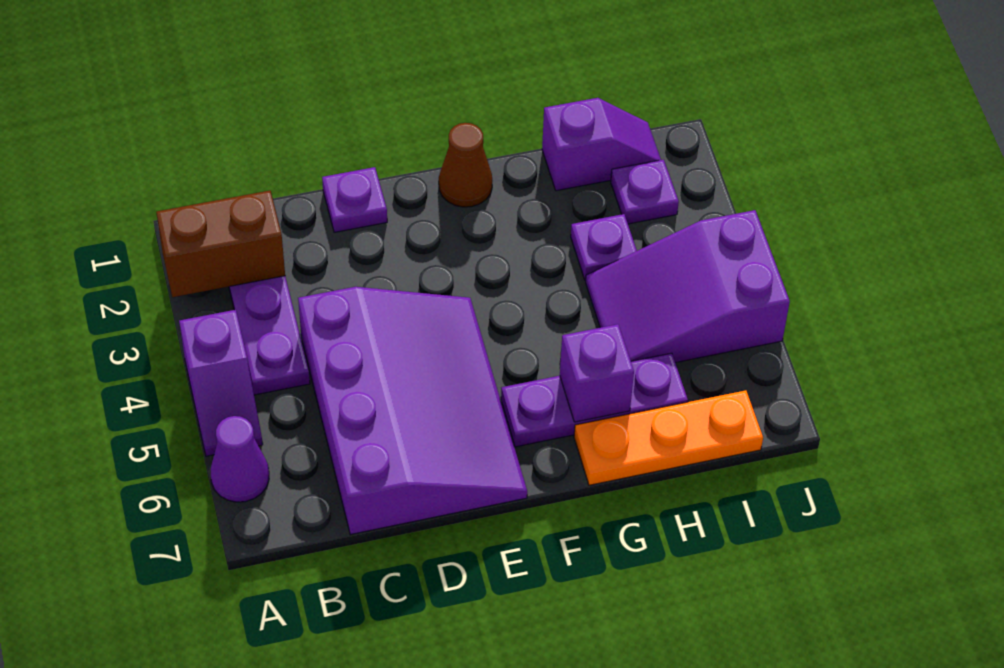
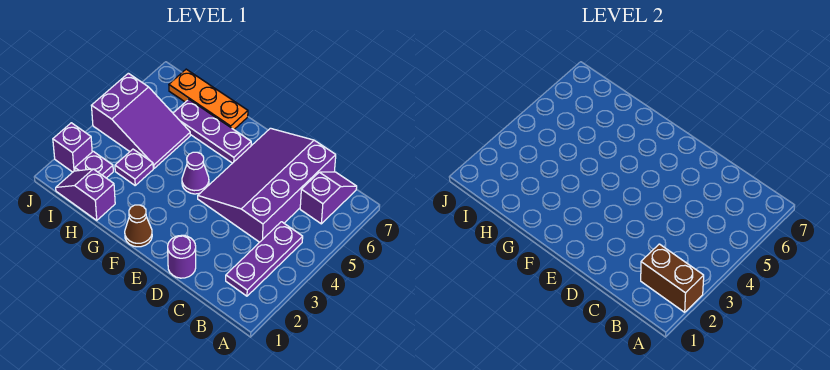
purple 1x2 slope [179,310,263,456] -> purple 1x2 slope moved to [300,172,357,224]
purple 1x1 cone [211,416,269,502] -> purple 1x1 cone moved to [182,152,209,194]
purple 1x1 plate [322,167,387,232] -> purple 1x1 round brick [168,235,196,278]
purple 1x1 brick [560,324,634,422] -> purple 1x1 brick moved to [53,123,92,172]

